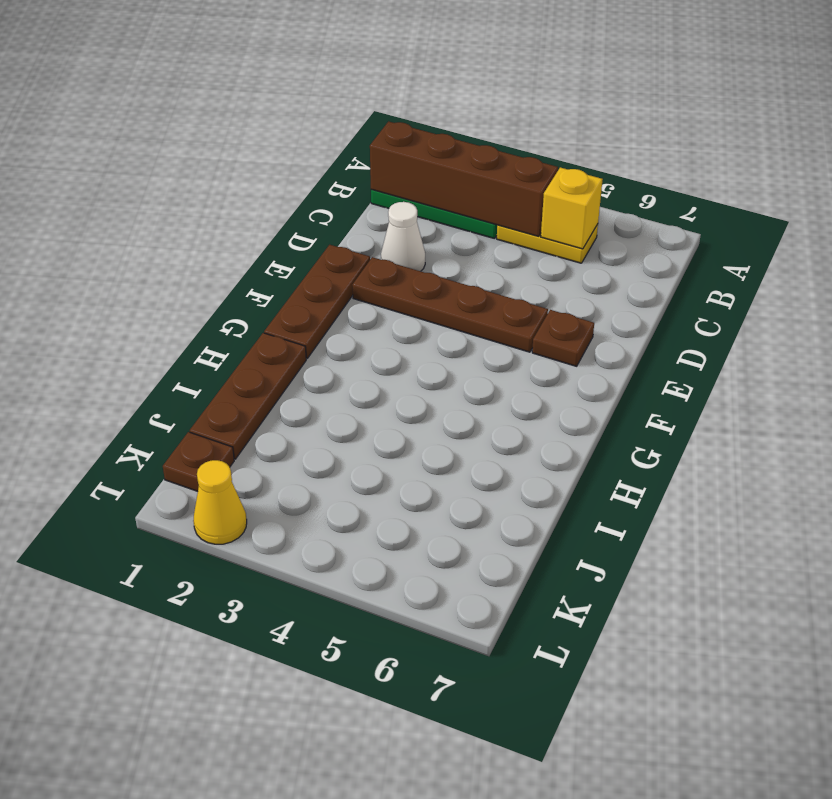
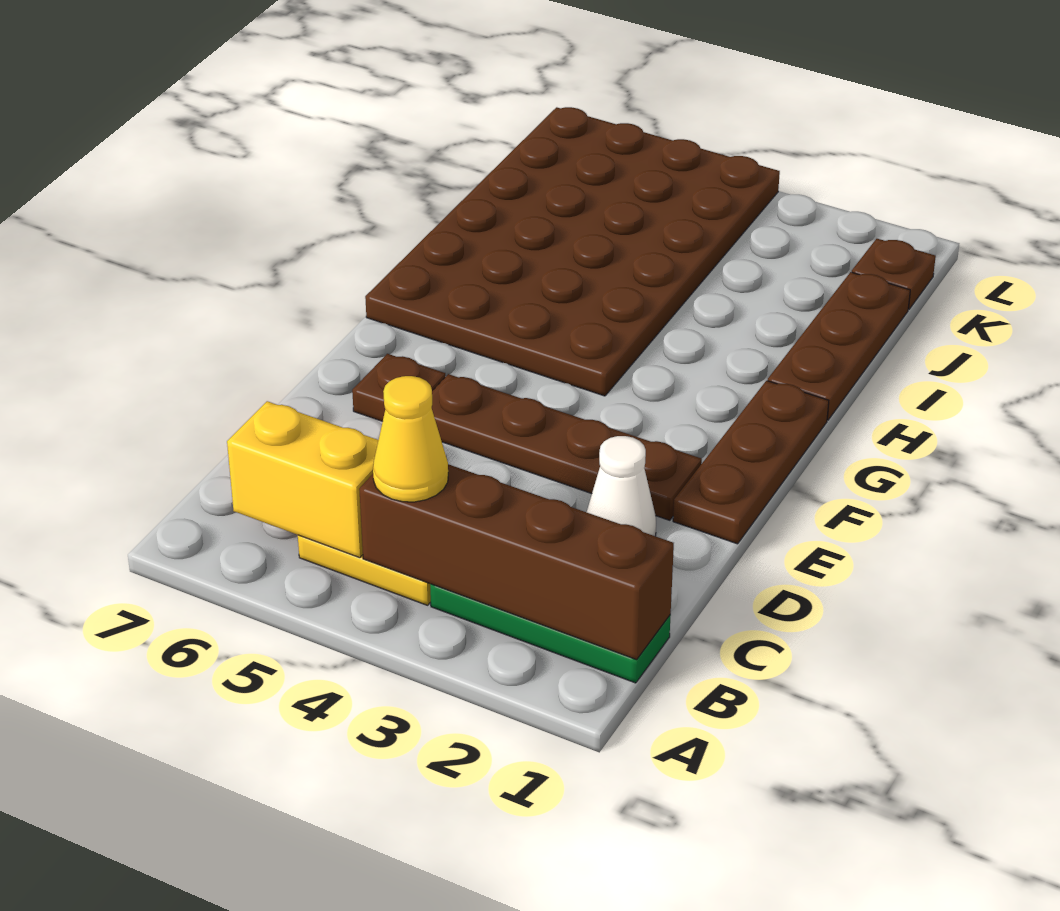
yellow 1x1 brick [541,167,603,249] -> yellow 1x2 brick [227,401,378,558]
none -> brown 4x6 plate [365,107,780,396]
yellow 1x1 cone [193,460,247,544] -> yellow 1x1 cone moved to [373,376,448,502]

